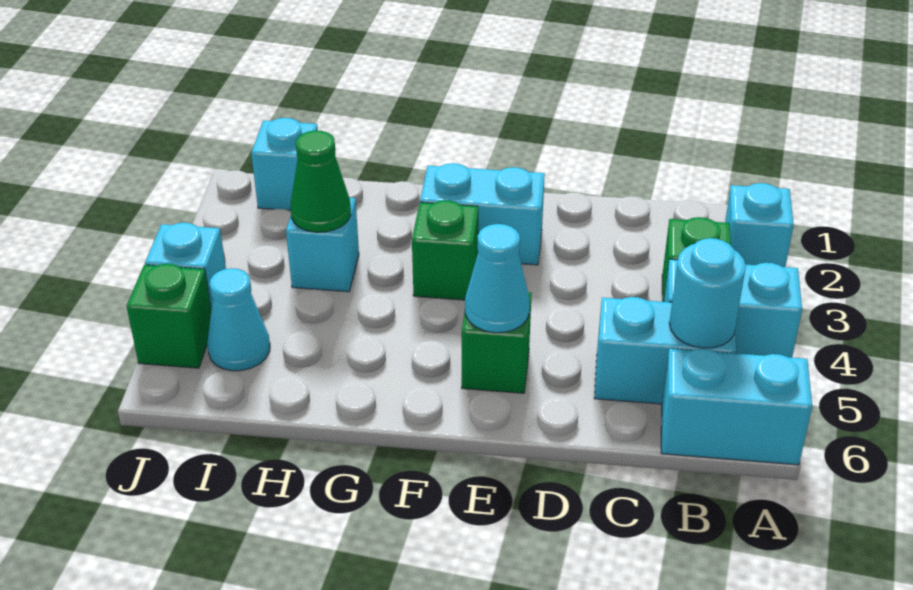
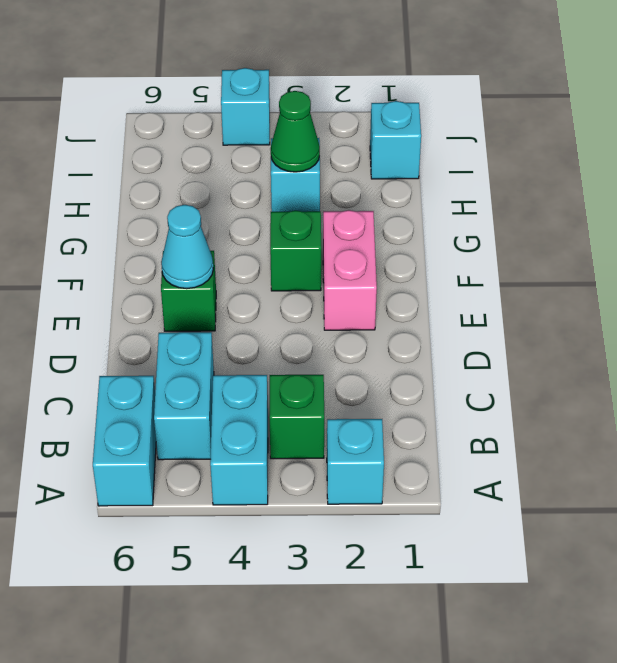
cyan 1x1 round brick [669,238,746,348] -> none
cyan 1x2 brick [420,163,545,265] -> pink 1x2 brick [323,210,377,330]
cyan 1x1 cone [207,268,270,371] -> none
green 1x1 brick [127,264,211,368] -> none

